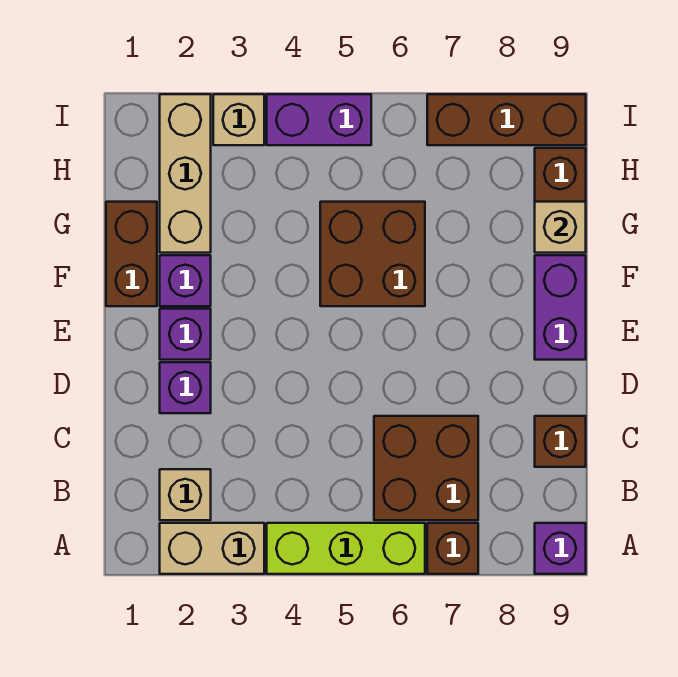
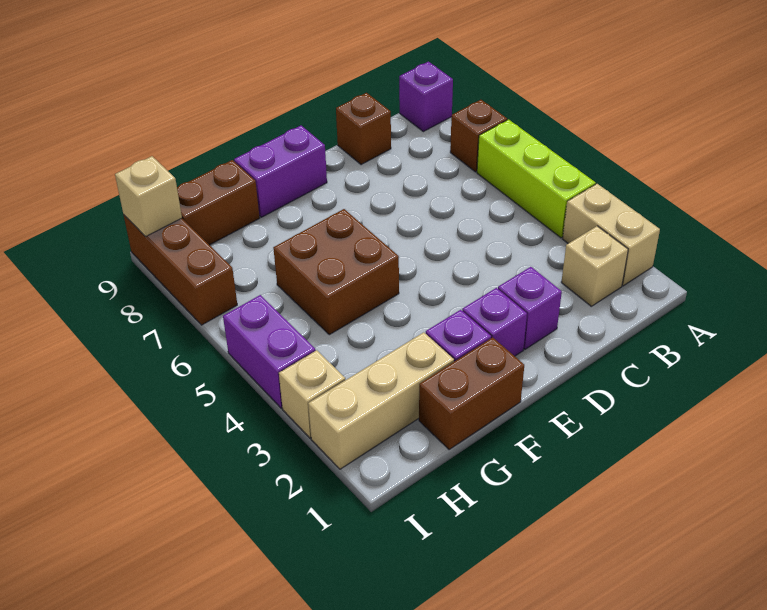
brown 2x2 brick [374,416,478,520] -> none
tan 1x1 brick [535,202,586,253] -> tan 1x1 brick moved to [115,156,182,237]

